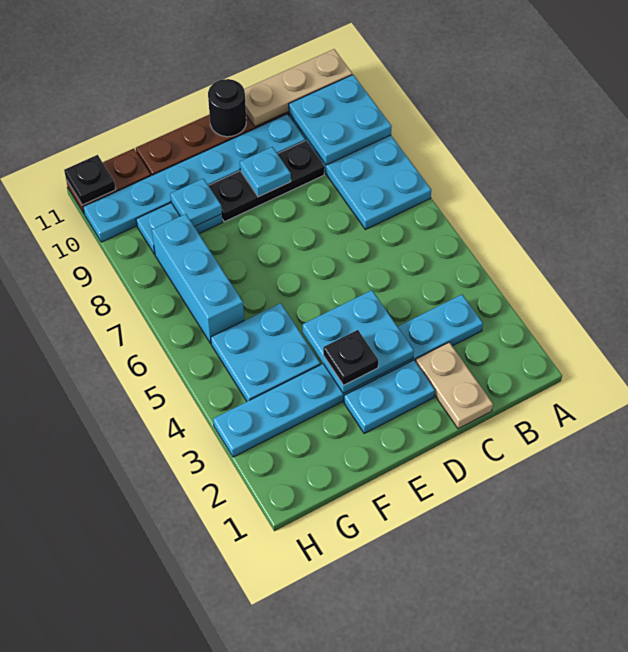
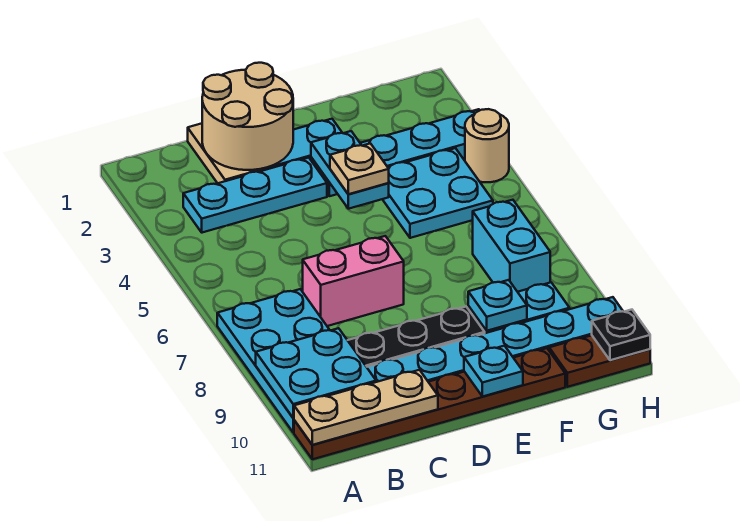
none -> tan 2x2 round brick [202,63,293,170]
none -> pink 1x2 brick [303,236,404,326]
cyan 2x2 plate [303,290,414,393] -> cyan 1x2 plate [311,131,389,209]
cyan 1x1 plate [240,147,291,197] -> cyan 1x1 plate moved to [464,346,523,397]
black 1x1 round brick [208,79,246,137] -> none
black 1x1 plate [323,330,378,385] -> none
none -> tan 1x1 plate [330,143,389,194]
cyan 1x3 brick [152,214,244,344] -> cyan 1x2 brick [473,200,550,292]
none -> tan 1x1 round brick [465,109,509,182]

